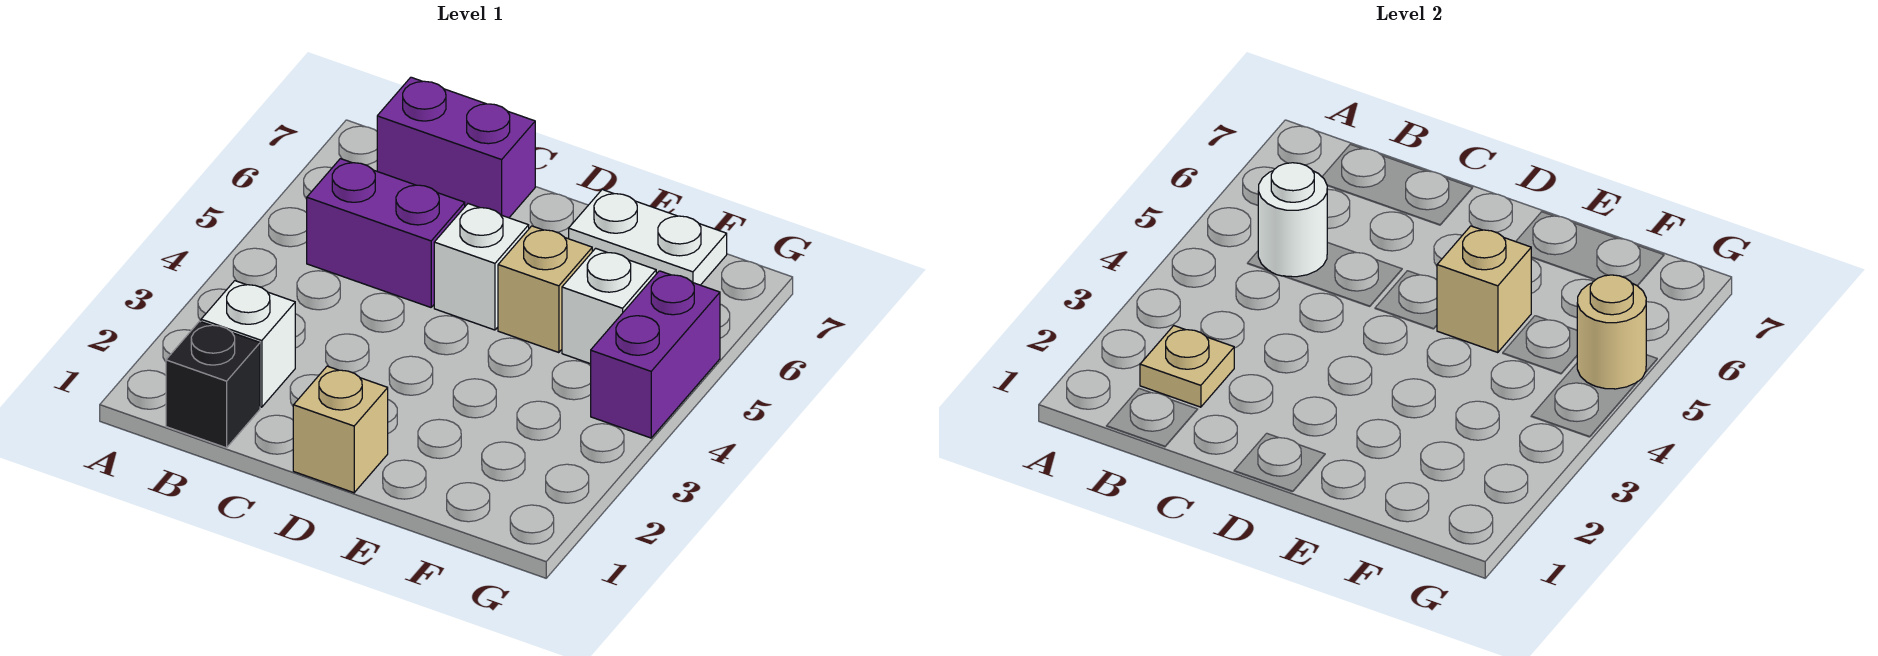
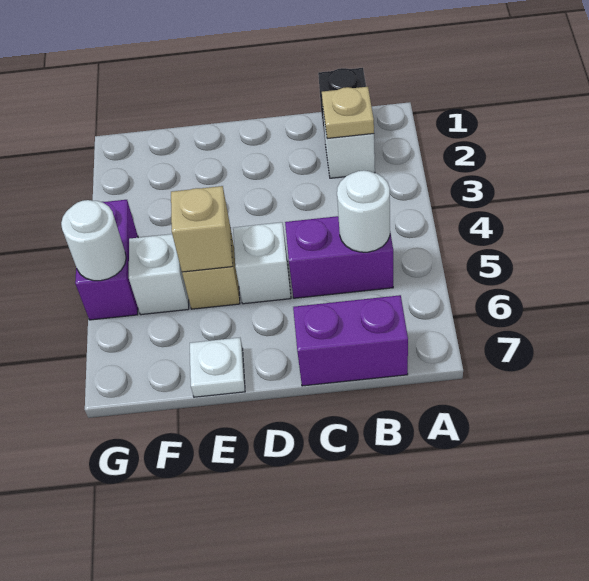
tan 1x1 brick [293,366,388,493] -> none
white 1x2 plate [569,190,727,285] -> white 1x1 plate [190,338,245,397]
tan 1x1 round brick [1577,275,1646,389] -> white 1x1 round brick [61,200,126,281]

